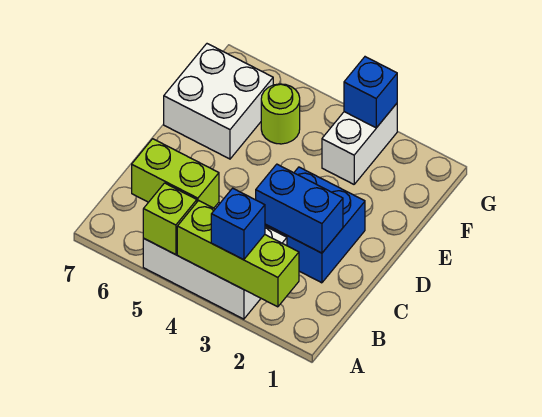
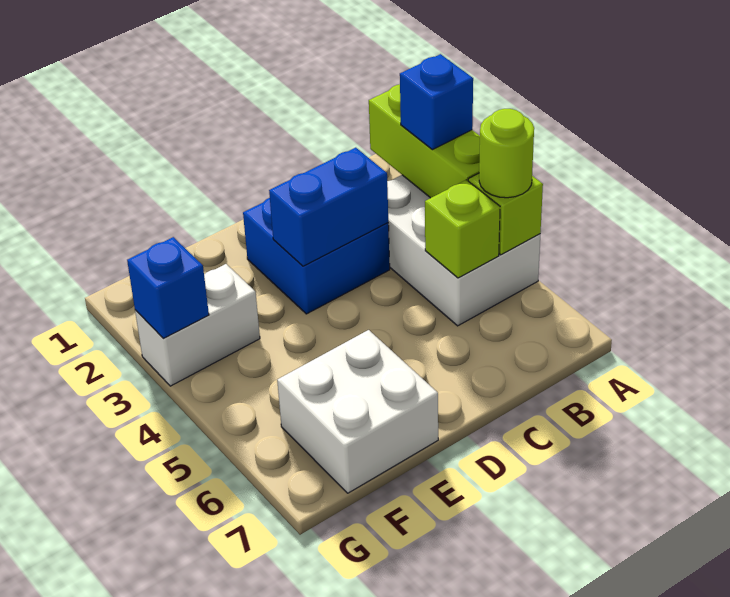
lime 1x2 brick [132,139,219,208] -> lime 1x1 brick [425,180,500,278]
blue 1x2 brick [256,164,343,253] -> blue 1x2 brick turned to [269,148,388,266]
lime 1x1 round brick [261,84,300,144] -> lime 1x1 round brick moved to [479,109,534,198]

